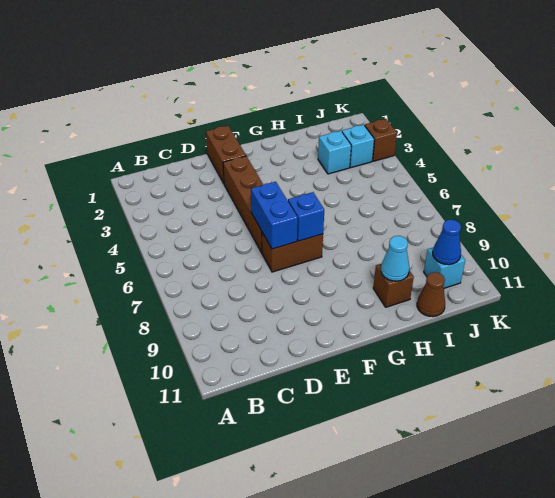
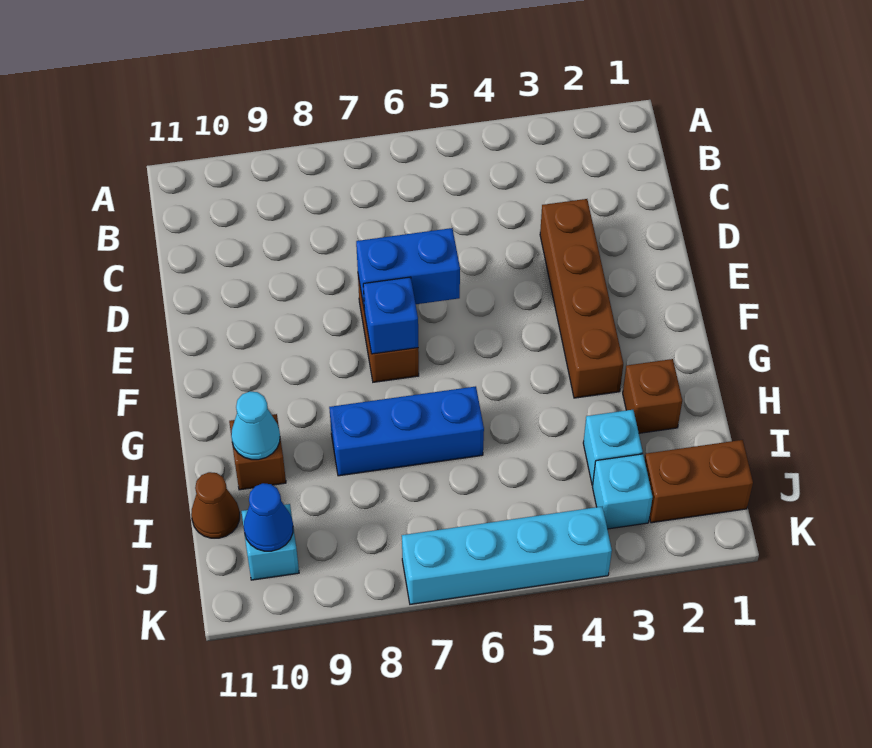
brown 1x2 brick [206,126,246,184] -> brown 1x2 brick moved to [645,440,753,523]
brown 1x4 brick [223,156,263,253] -> brown 1x4 brick turned to [540,199,623,398]
none -> blue 1x3 brick [329,386,484,476]
brown 1x1 brick [365,119,397,161] -> brown 1x1 brick moved to [623,359,682,433]
none -> cyan 1x4 brick [402,507,612,604]

